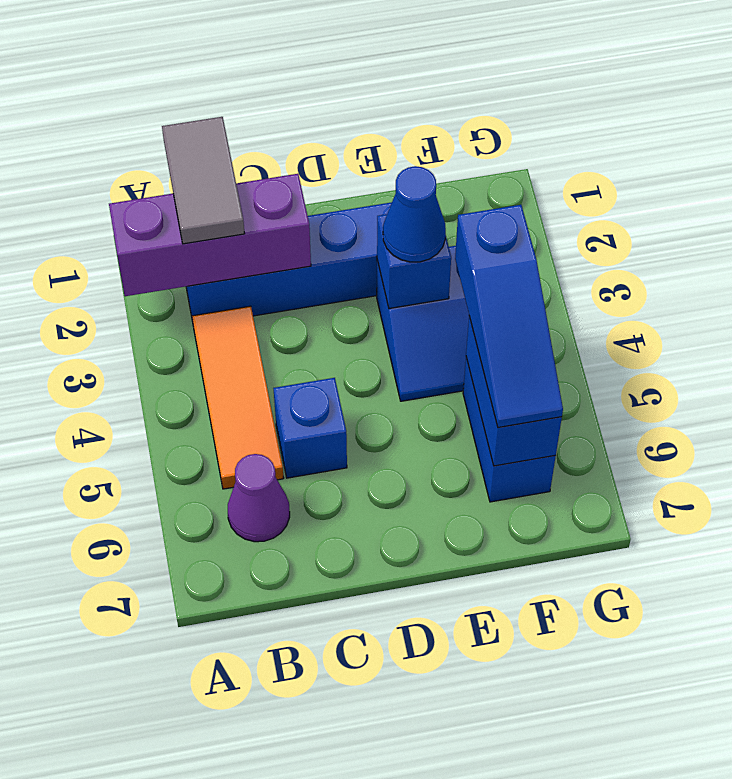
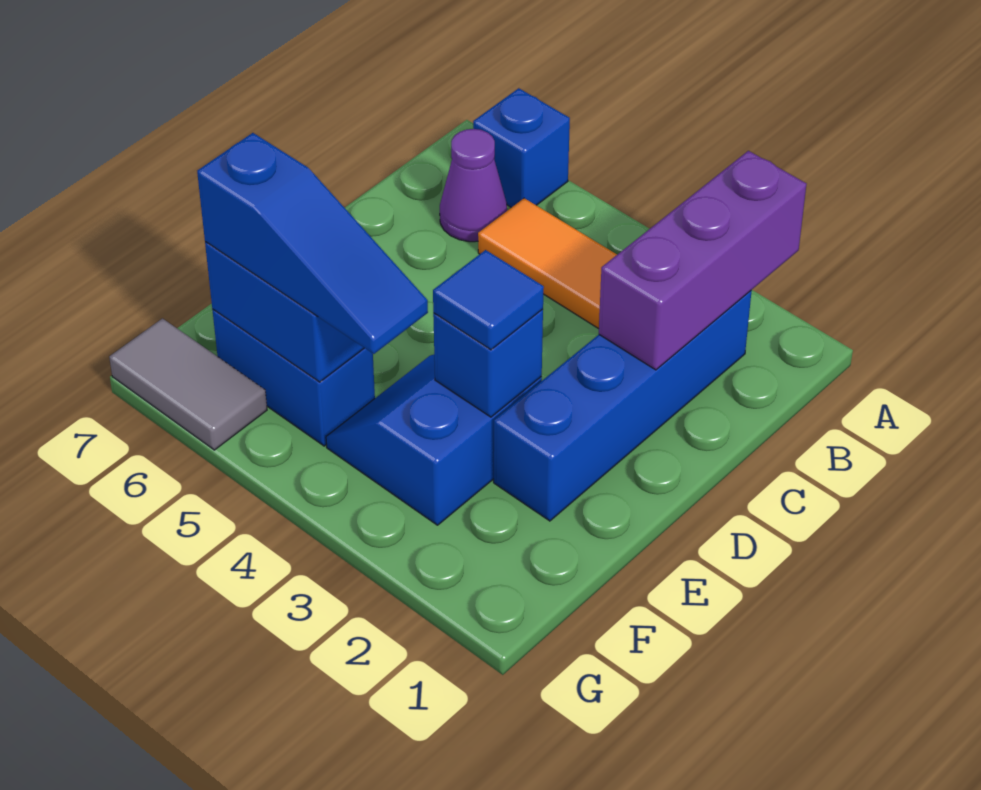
grey 1x2 tile [162,117,245,244] -> grey 1x2 tile moved to [109,318,267,450]
blue 1x1 brick [273,378,347,478] -> blue 1x1 brick moved to [473,88,570,208]
blue 1x1 cone [383,166,446,262] -> blue 1x1 tile [433,250,544,350]
blue 1x3 slope [455,205,563,427] -> blue 1x3 slope turned to [197,133,428,354]

